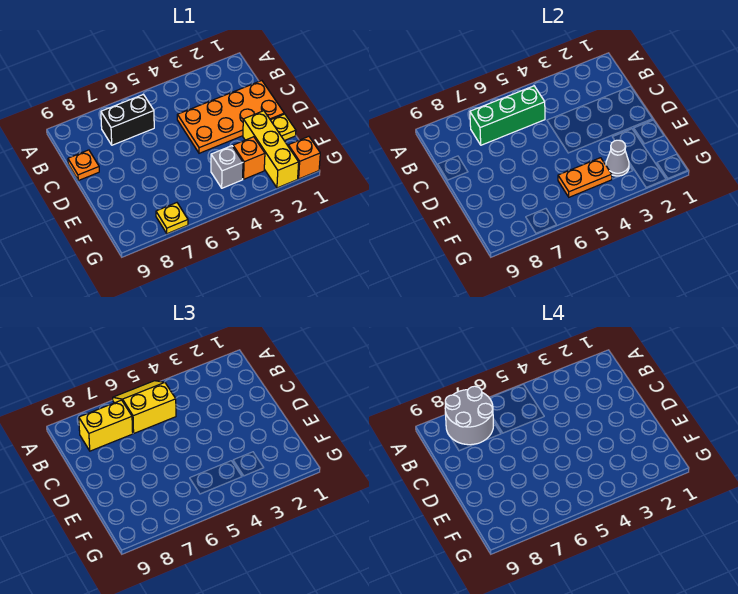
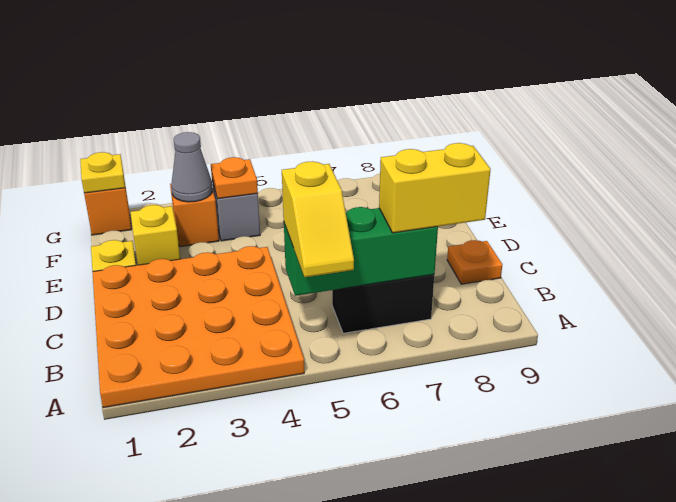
yellow 2x2 slope [113,381,176,433] -> yellow 1x2 slope [282,161,354,277]
grey 2x2 round brick [445,386,493,445] -> none
orange 2x4 plate [177,81,284,153] -> orange 4x4 plate [93,246,304,408]
yellow 1x3 brick [243,111,299,188] -> yellow 1x1 brick [130,205,180,265]
orange 1x2 plate [558,158,612,197] -> orange 1x1 plate [211,157,258,199]
yellow 1x1 plate [156,203,188,234] -> yellow 1x1 plate moved to [80,152,125,193]

